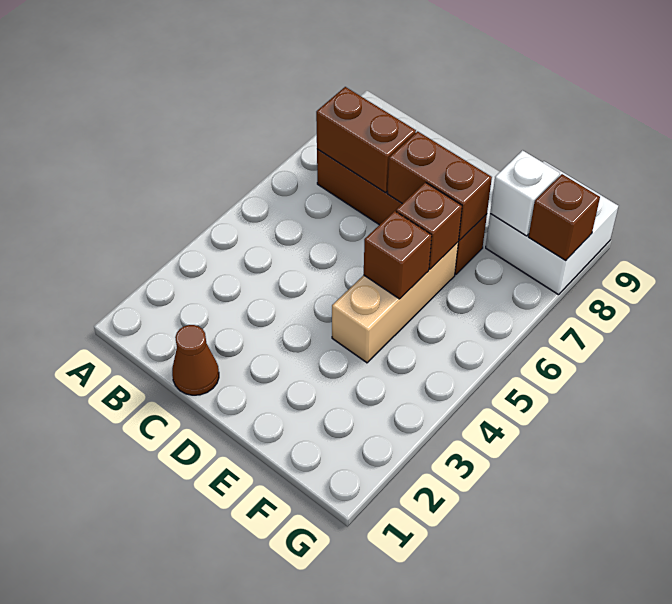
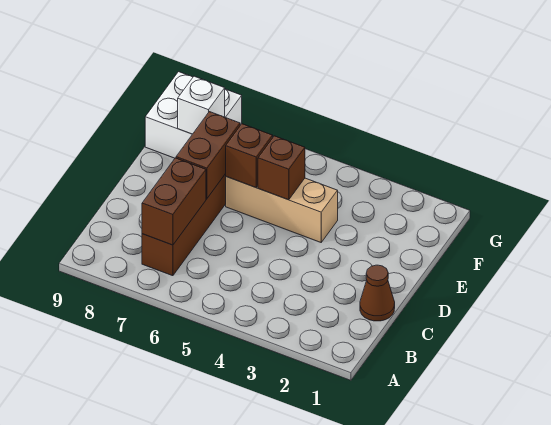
brown 1x1 brick [529,174,600,261] -> none

